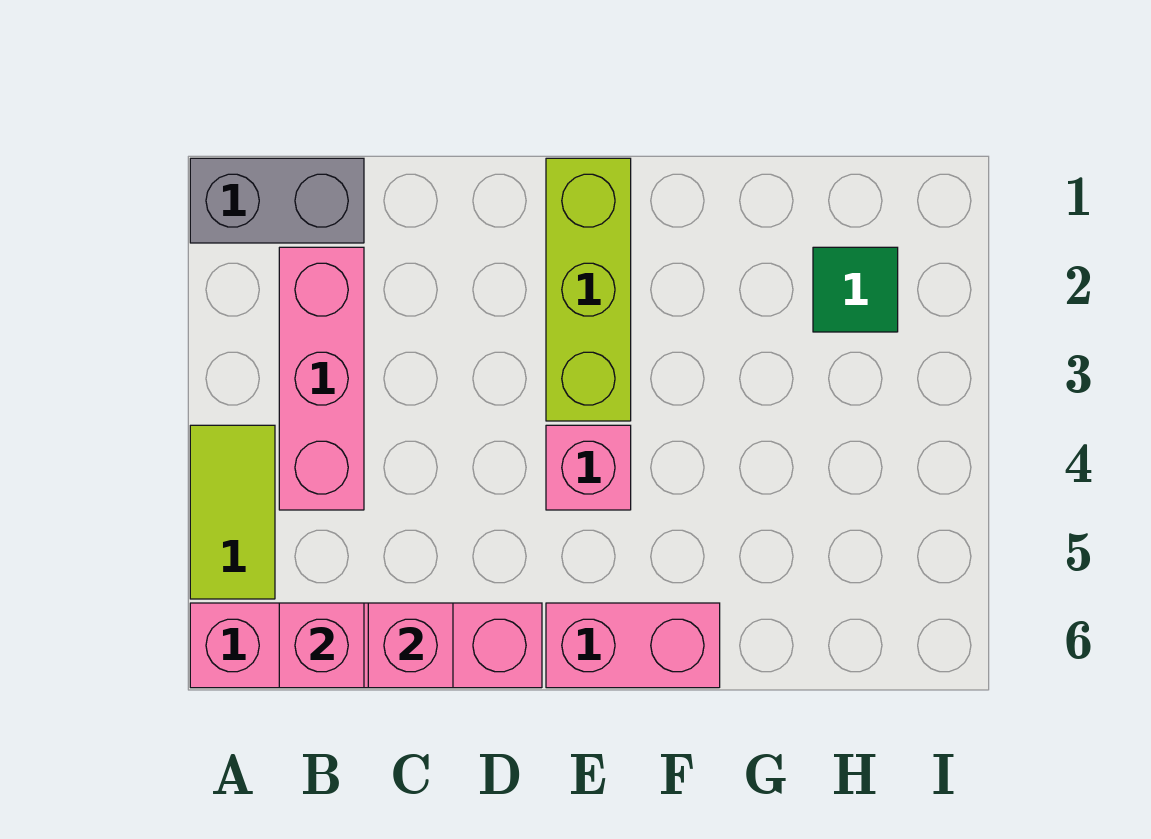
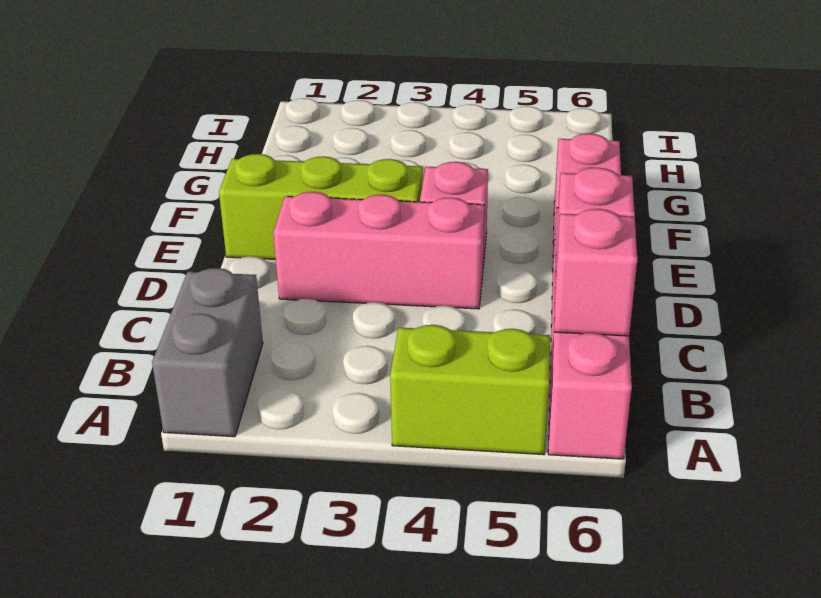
lime 1x2 tile [190,425,275,599] -> lime 1x2 brick [390,325,550,455]
pink 1x3 brick [279,247,364,510] -> pink 1x3 brick moved to [273,192,485,309]
green 1x1 tile [813,247,898,332] -> none

